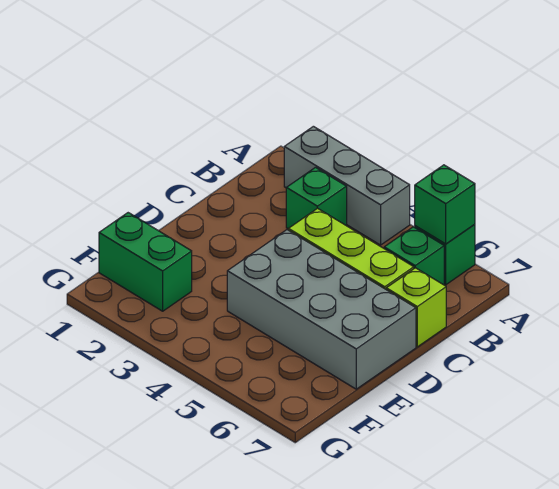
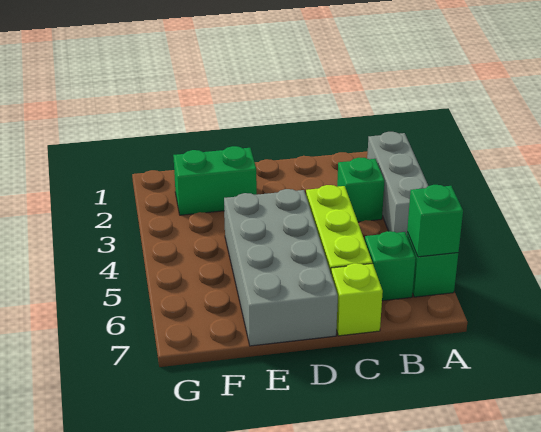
green 1x2 brick [99,213,192,311] -> green 1x2 brick turned to [173,146,257,215]

